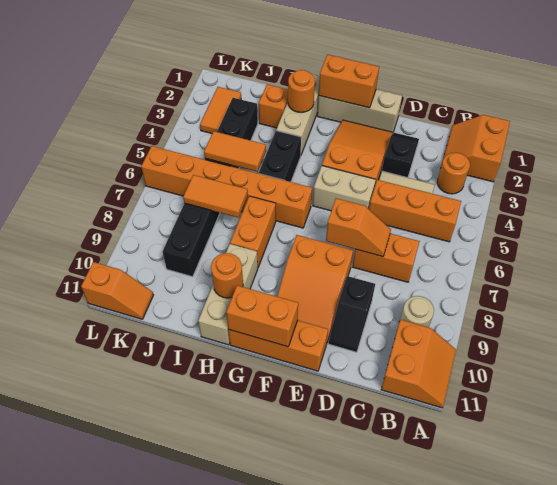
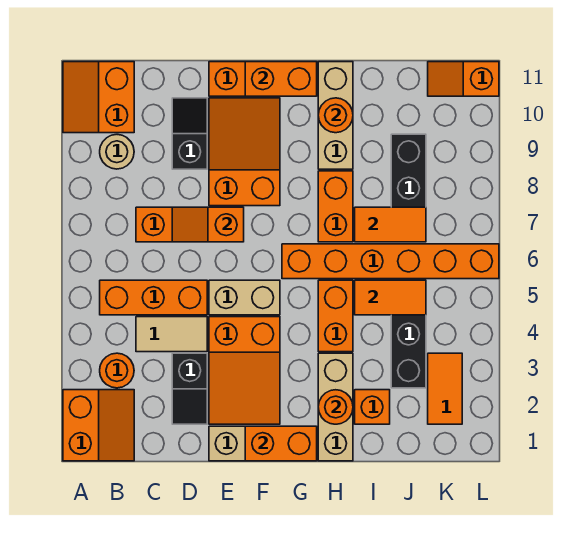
black 1x2 brick [259,131,301,182] -> orange 1x2 brick [318,280,353,352]

